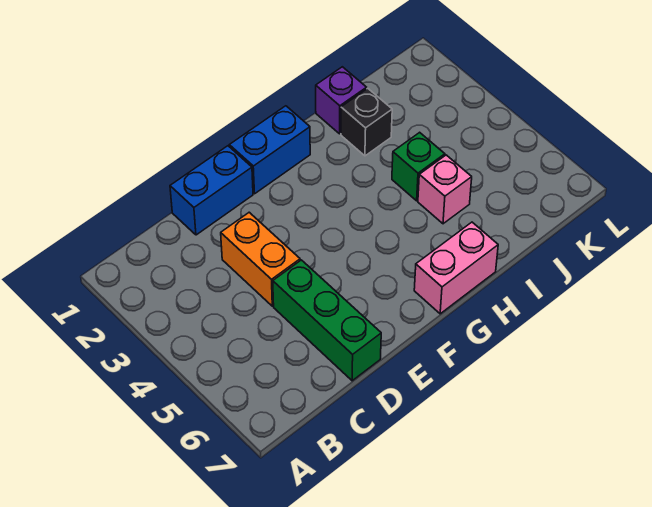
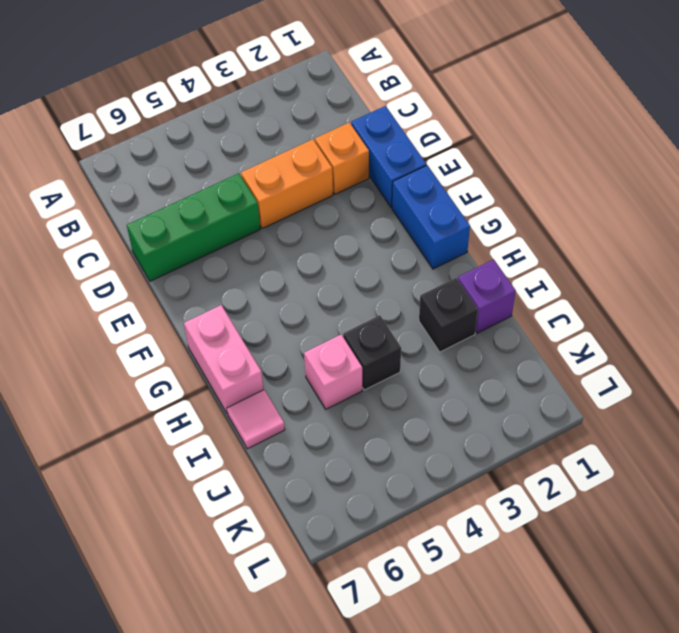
none -> orange 1x1 brick [315,123,369,194]
green 1x1 brick [392,132,445,201] -> black 1x1 brick [343,315,401,390]
none -> pink 1x1 tile [227,390,285,449]

